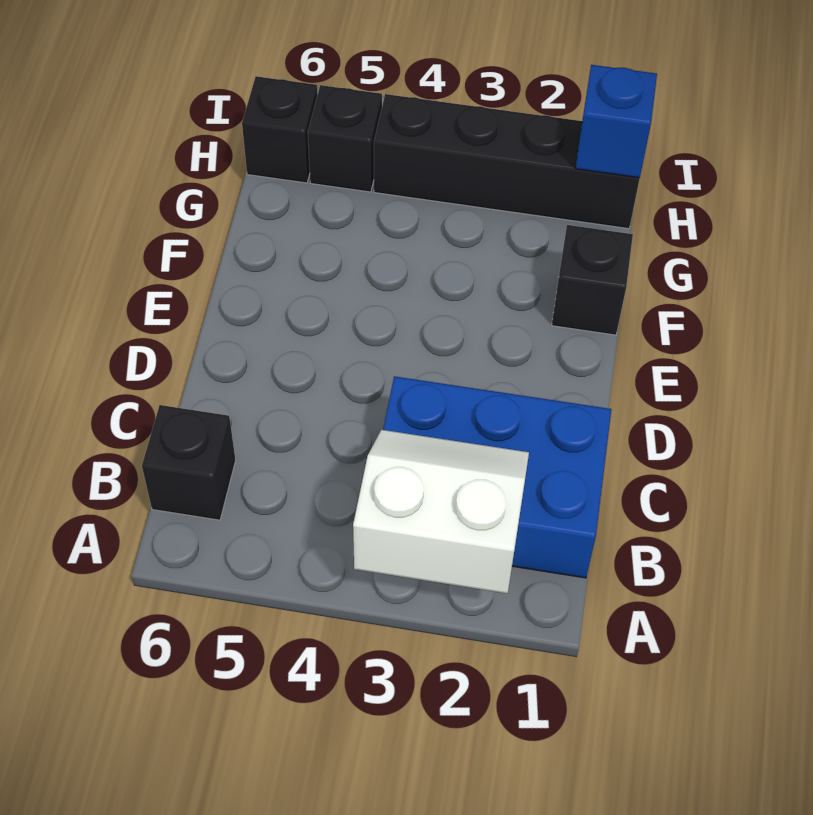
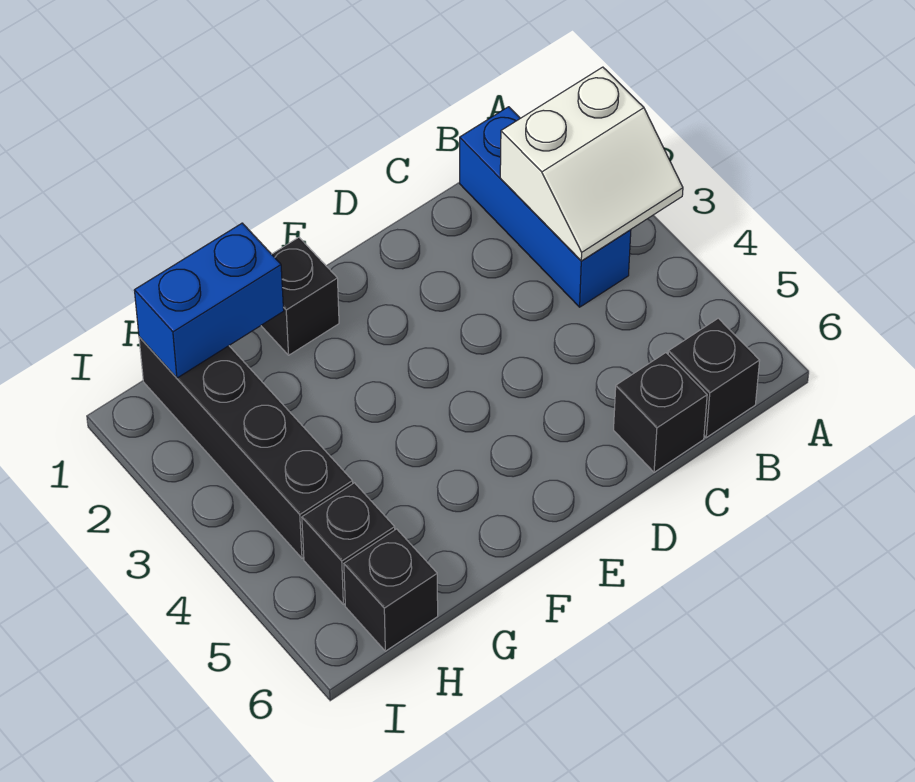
white 2x2 slope [353,430,529,594] -> white 2x2 slope turned to [500,67,683,261]
blue 2x3 brick [383,376,611,578] -> blue 1x3 brick [460,107,631,307]
none -> black 1x1 brick [614,353,707,472]
blue 1x1 brick [575,65,657,178] -> blue 1x2 brick [134,223,284,378]

